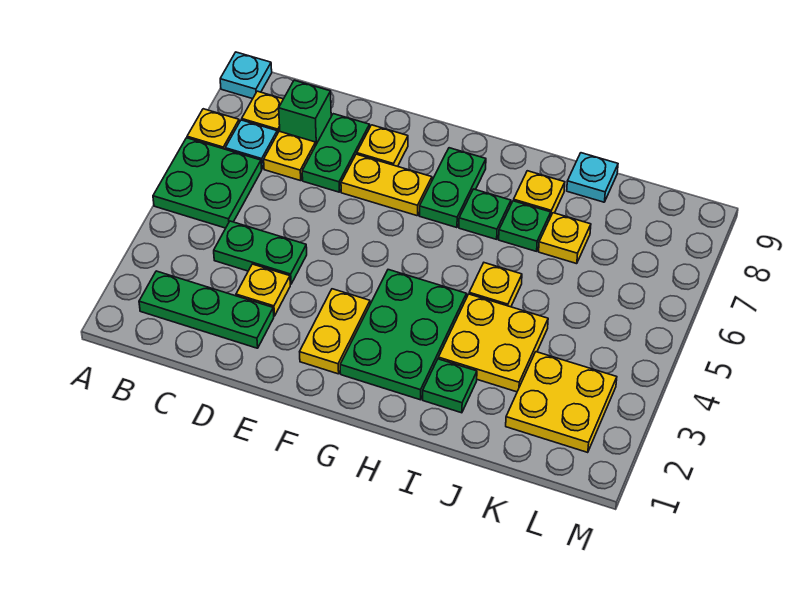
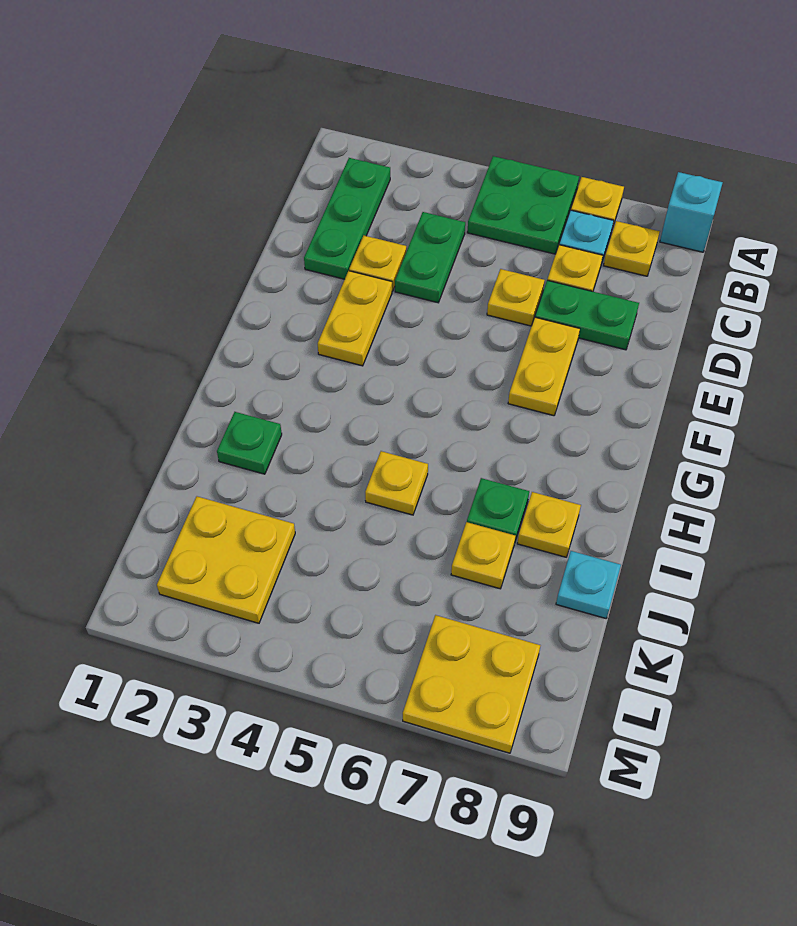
cyan 1x1 plate [220,52,272,99] -> cyan 1x1 brick [660,172,723,252]
green 1x1 brick [279,80,331,144] -> none
yellow 1x1 plate [357,125,408,166] -> yellow 1x1 plate moved to [487,269,545,326]
yellow 1x2 plate [300,289,370,374] -> yellow 1x2 plate turned to [318,271,392,366]
green 2x3 plate [340,270,467,400] -> none
green 1x2 plate [419,148,486,228] -> none
green 1x1 plate [459,189,511,239] -> none
yellow 2x2 plate [438,294,548,392] -> yellow 2x2 plate moved to [403,615,541,753]

